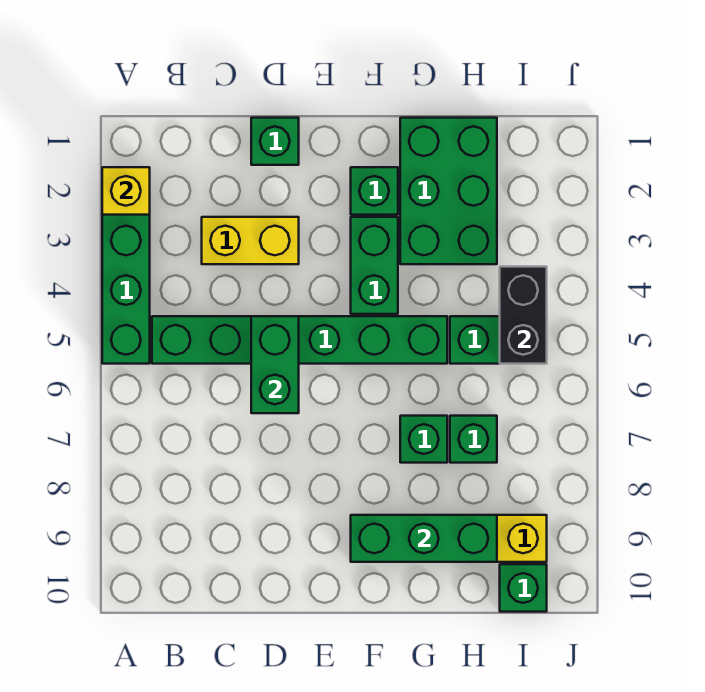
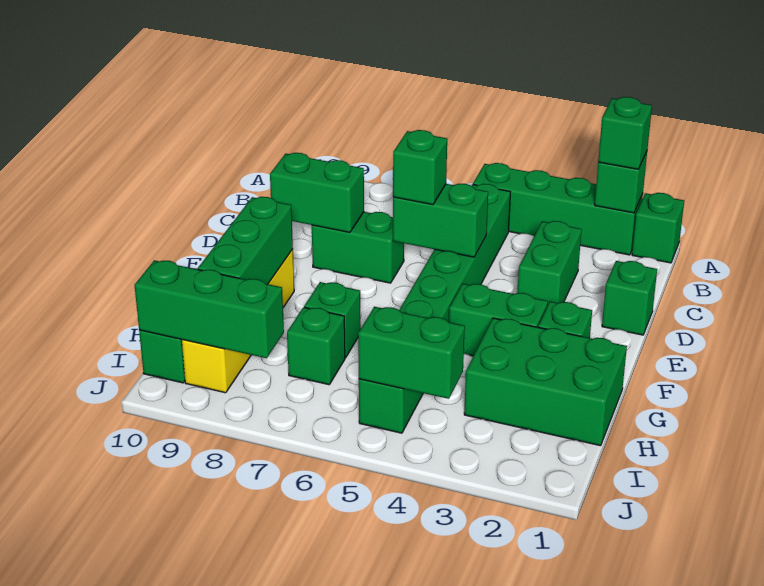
none -> green 1x1 brick [632,193,684,263]
yellow 1x1 brick [102,167,150,215] -> green 1x1 brick [595,152,647,213]
none -> green 1x1 brick [598,97,652,169]
yellow 1x2 brick [202,217,299,264] -> green 1x2 brick [517,221,582,306]
none -> green 1x1 brick [393,130,447,205]
none -> green 1x2 brick [312,212,404,283]
none -> green 1x2 brick [270,153,364,232]
black 1x2 brick [500,267,547,364] -> green 1x2 brick [358,307,465,399]
none -> green 1x3 brick [135,260,284,358]

